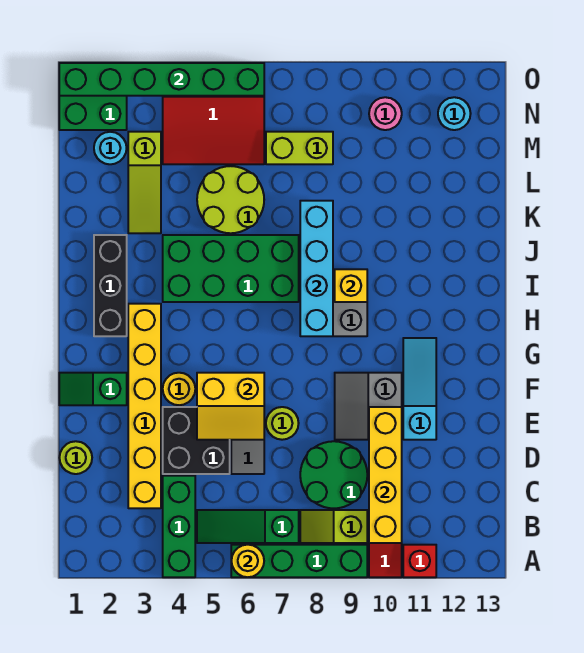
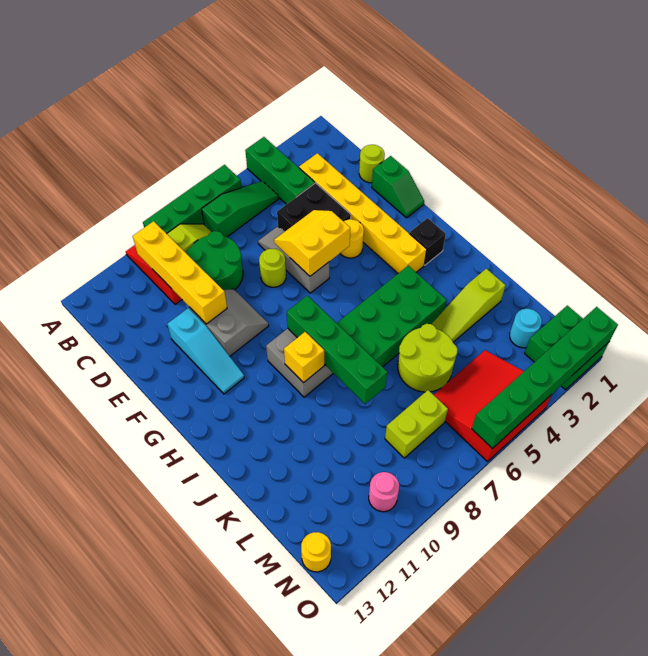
yellow 1x1 round brick [231,545,264,577] -> yellow 1x1 round brick moved to [301,532,331,572]
red 1x1 brick [403,545,436,577] -> none
green 1x2 slope [59,373,127,405] -> green 1x2 slope turned to [372,156,424,218]
black 1x3 brick [94,235,127,336] -> black 1x1 brick [409,218,446,265]
cyan 1x4 brick [300,201,333,336] -> green 1x4 brick [287,296,387,404]
lime 1x3 slope [128,132,161,233] -> lime 1x3 slope turned to [432,269,505,342]
cyan 1x1 round brick [438,97,471,130] -> none

